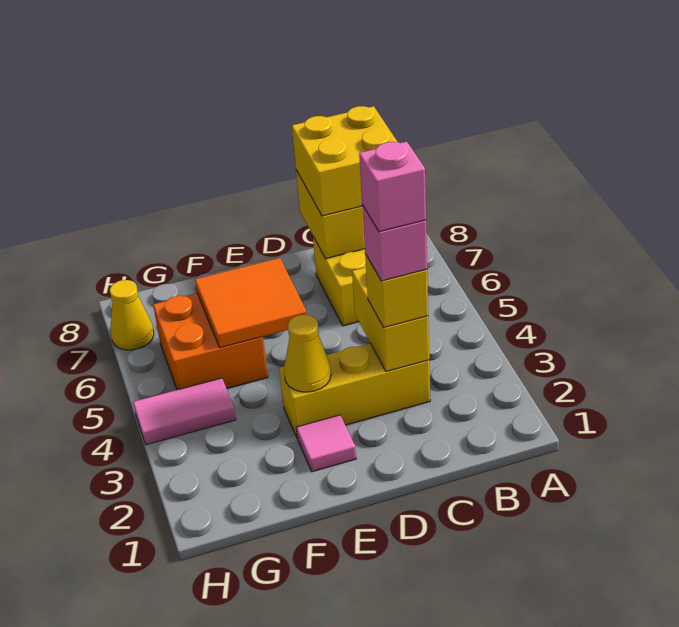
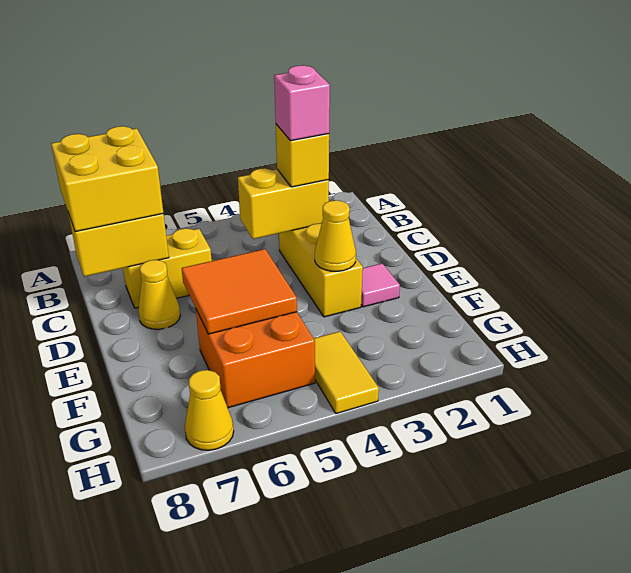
pink 1x1 brick [359,142,426,232] -> none
none -> yellow 1x1 cone [138,260,180,329]
pink 1x2 tile [133,378,236,445] -> yellow 1x2 tile [314,331,379,414]

